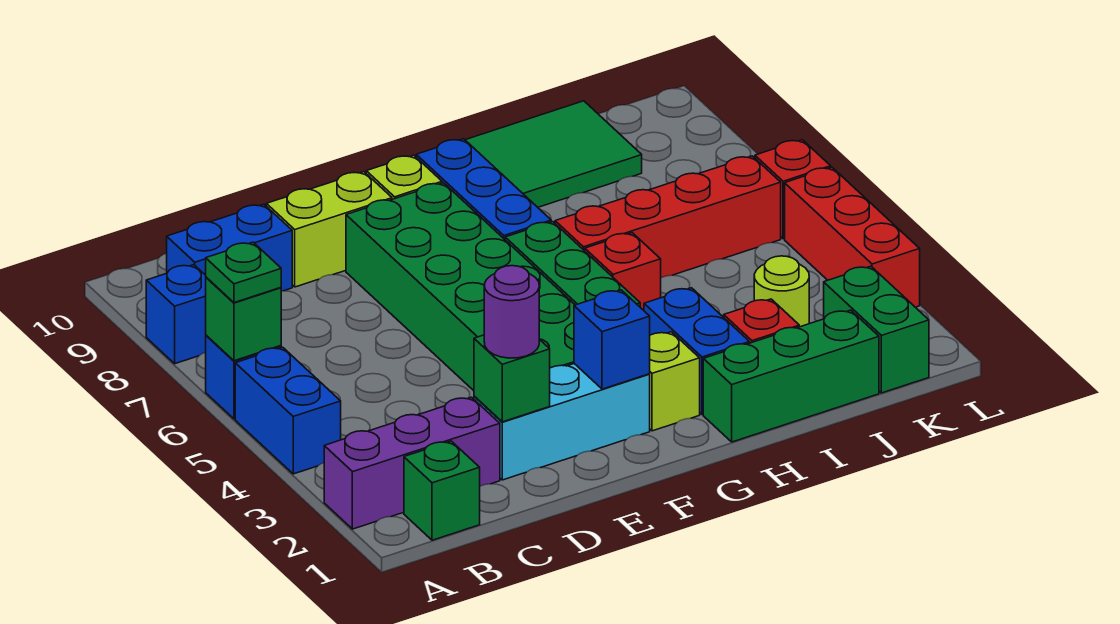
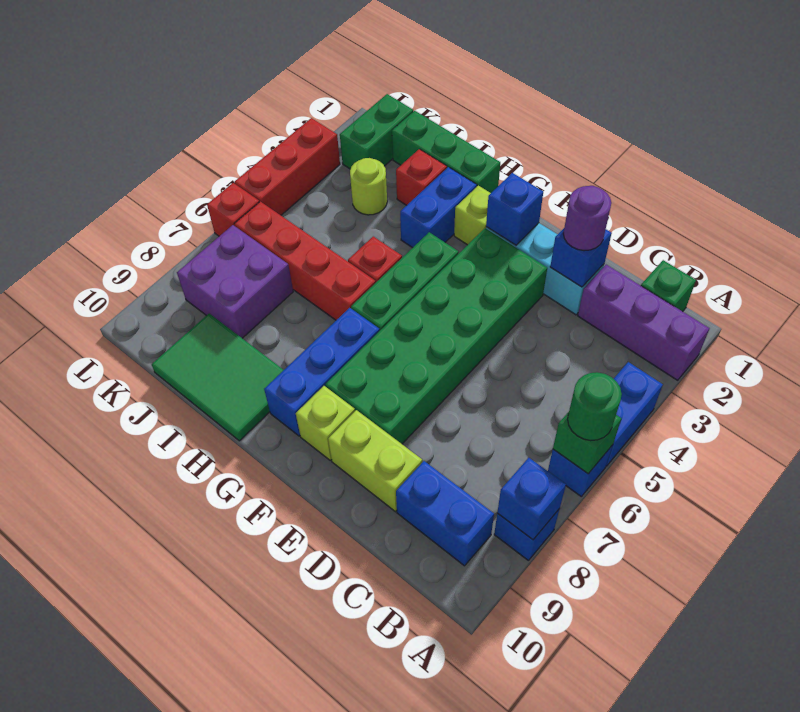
green 1x1 plate [206,242,281,303] -> green 1x1 round brick [568,372,622,441]
none -> blue 1x1 brick [497,458,566,540]
green 1x1 brick [474,335,550,422] -> blue 1x1 brick [550,229,612,287]
none -> purple 2x2 brick [177,225,293,338]

